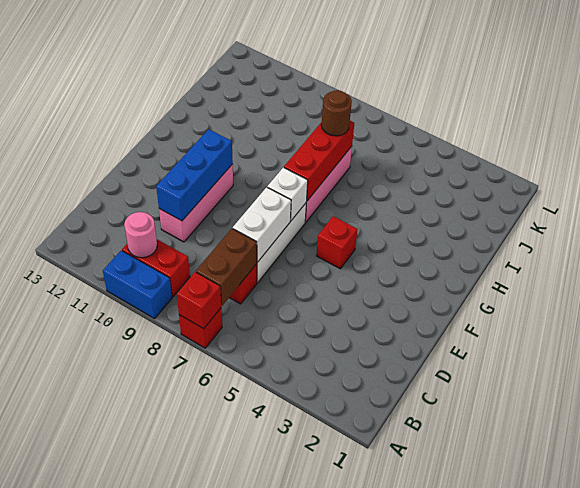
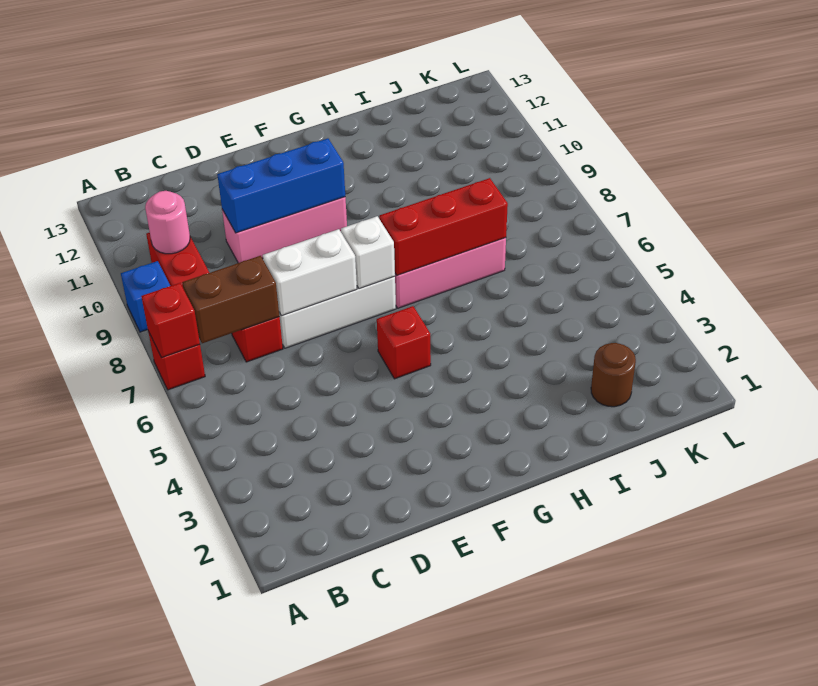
blue 1x2 brick [103,251,172,319] -> blue 1x1 brick [121,261,170,332]
brown 1x1 round brick [321,90,352,136] -> brown 1x1 round brick moved to [591,343,636,407]

